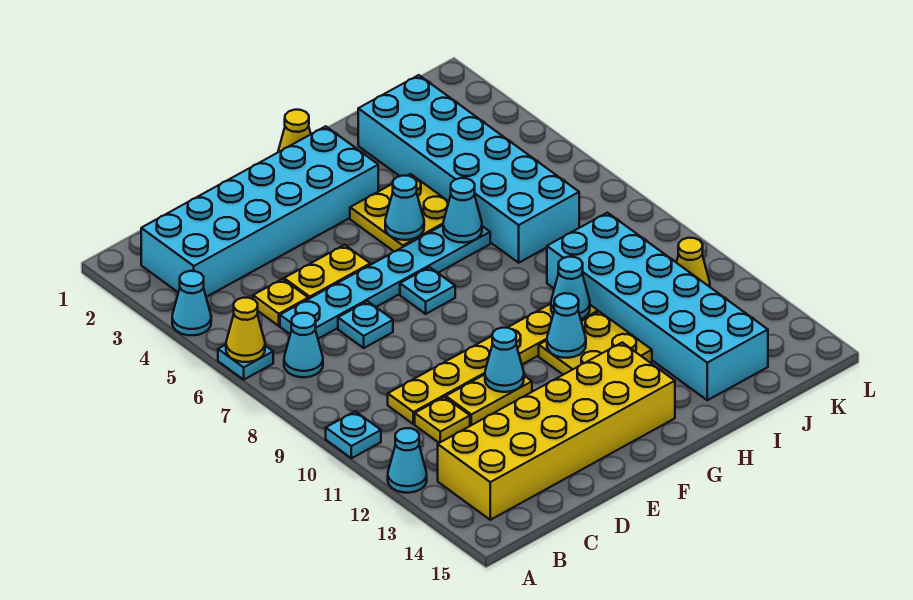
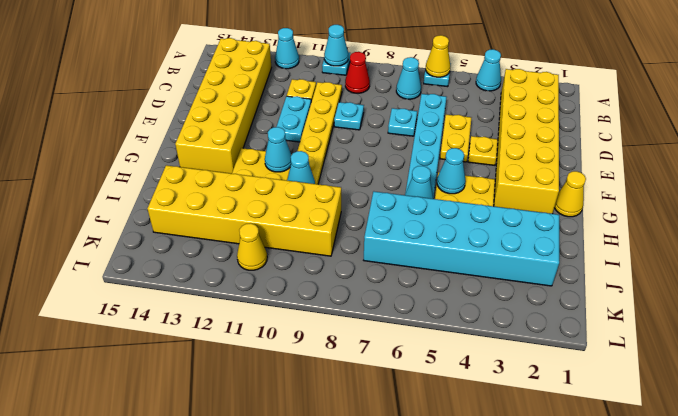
cyan 2x6 brick [141,126,378,297] -> yellow 2x6 brick [494,69,559,214]
none -> red 1x1 cone [345,52,370,93]
yellow 1x1 plate [253,279,308,326] -> yellow 1x1 plate moved to [468,136,498,165]
yellow 1x2 plate [446,375,532,426] -> cyan 1x2 plate [277,96,311,142]
cyan 1x1 cone [485,328,524,392] -> cyan 1x1 cone moved to [324,25,348,66]
cyan 1x1 plate [400,267,455,314] -> cyan 1x1 plate moved to [334,102,364,130]
cyan 2x6 brick [547,213,768,400] -> yellow 2x6 brick [147,165,341,256]

